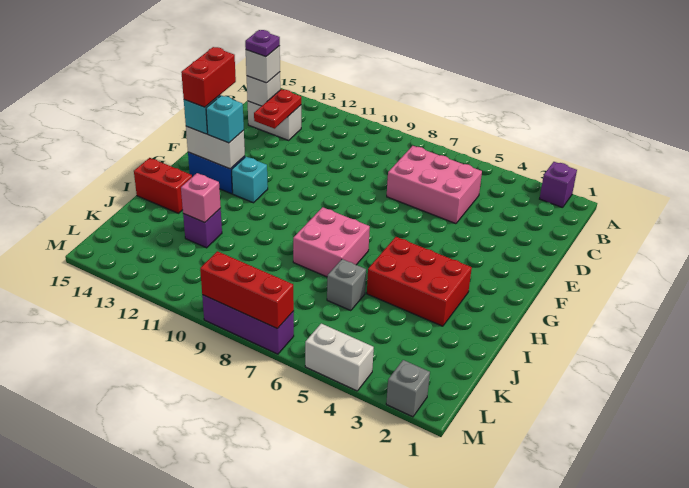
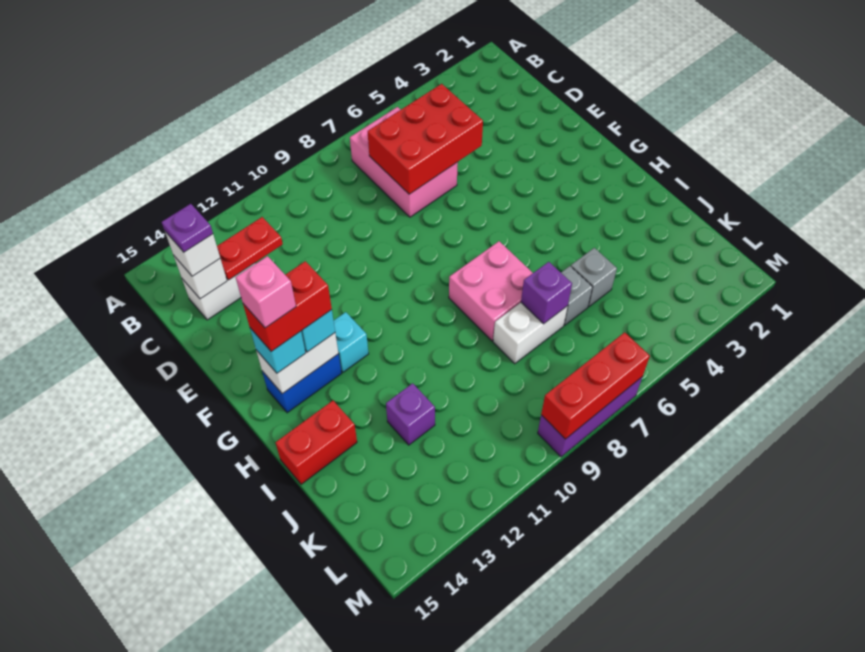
purple 1x1 brick [540,162,577,208] -> purple 1x1 brick moved to [521,262,572,324]
pink 2x3 brick [387,146,482,224] -> pink 2x3 brick turned to [350,107,458,217]
red 1x2 plate [254,89,301,129] -> red 1x2 plate turned to [217,217,283,280]
red 1x2 brick [181,47,236,107] -> red 1x2 brick turned to [243,261,332,351]
red 2x3 brick [367,237,472,326] -> red 2x3 brick moved to [368,84,483,194]
pink 1x1 brick [181,173,221,223] -> pink 1x1 brick moved to [236,256,296,328]
grey 1x1 brick [386,360,430,417] -> grey 1x1 brick moved to [571,248,617,307]
white 1x2 brick [305,324,374,391] -> white 1x2 brick moved to [493,303,568,364]

